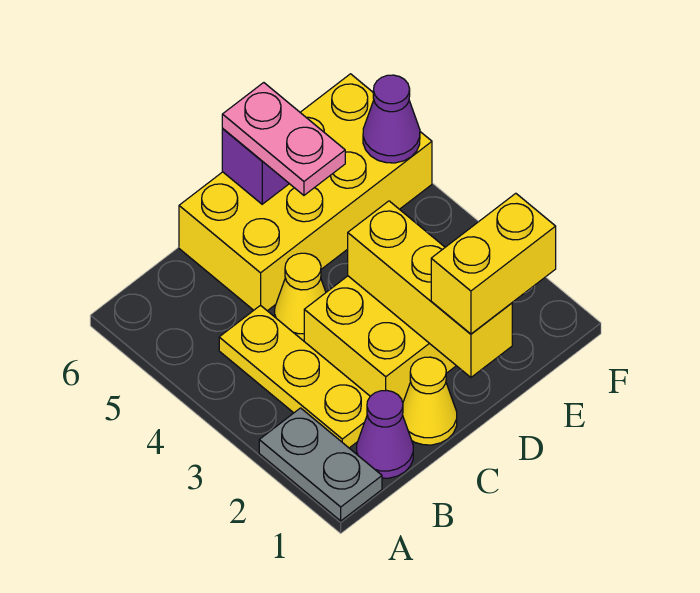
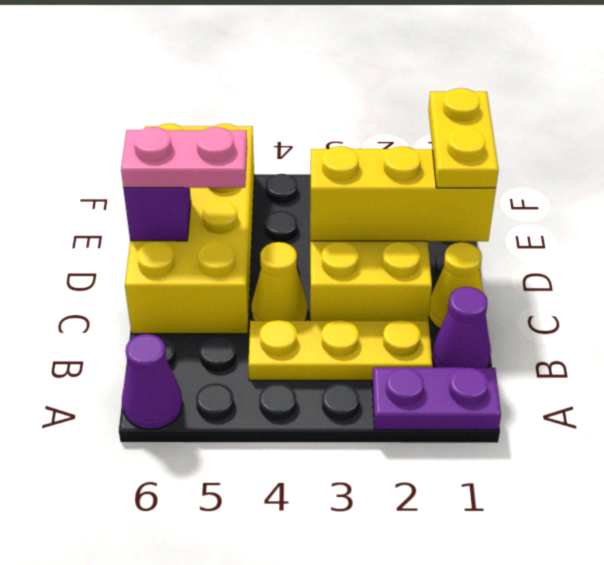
grey 1x2 plate [259,408,382,521] -> purple 1x2 plate [372,367,501,430]
yellow 1x2 brick [431,193,556,334] -> yellow 1x2 plate [429,88,499,188]
purple 1x1 cone [363,75,420,163] -> purple 1x1 cone moved to [122,334,183,429]

